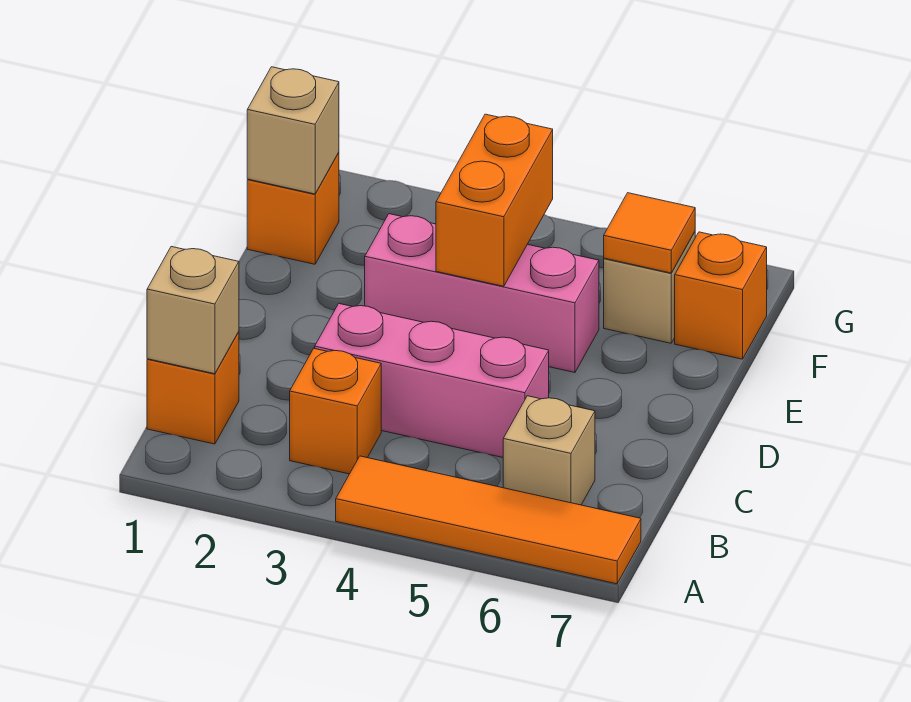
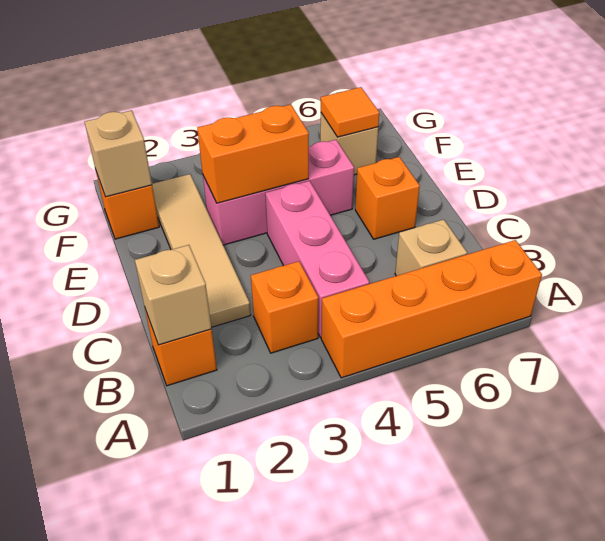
orange 1x4 tile [336,456,641,584] -> orange 1x4 brick [321,240,542,378]
none -> tan 1x4 tile [152,174,251,327]
pink 1x3 brick [315,304,549,457] -> pink 1x3 brick turned to [265,181,369,338]
orange 1x2 brick [436,114,553,286] -> orange 1x2 brick turned to [197,105,309,203]
orange 1x1 brick [675,232,767,359] -> orange 1x1 brick moved to [355,157,420,239]

